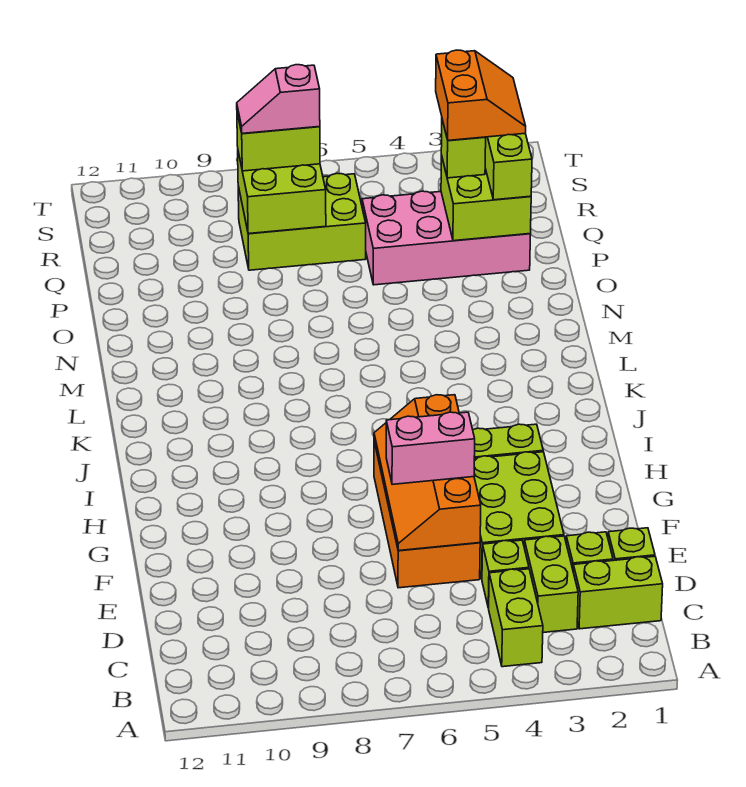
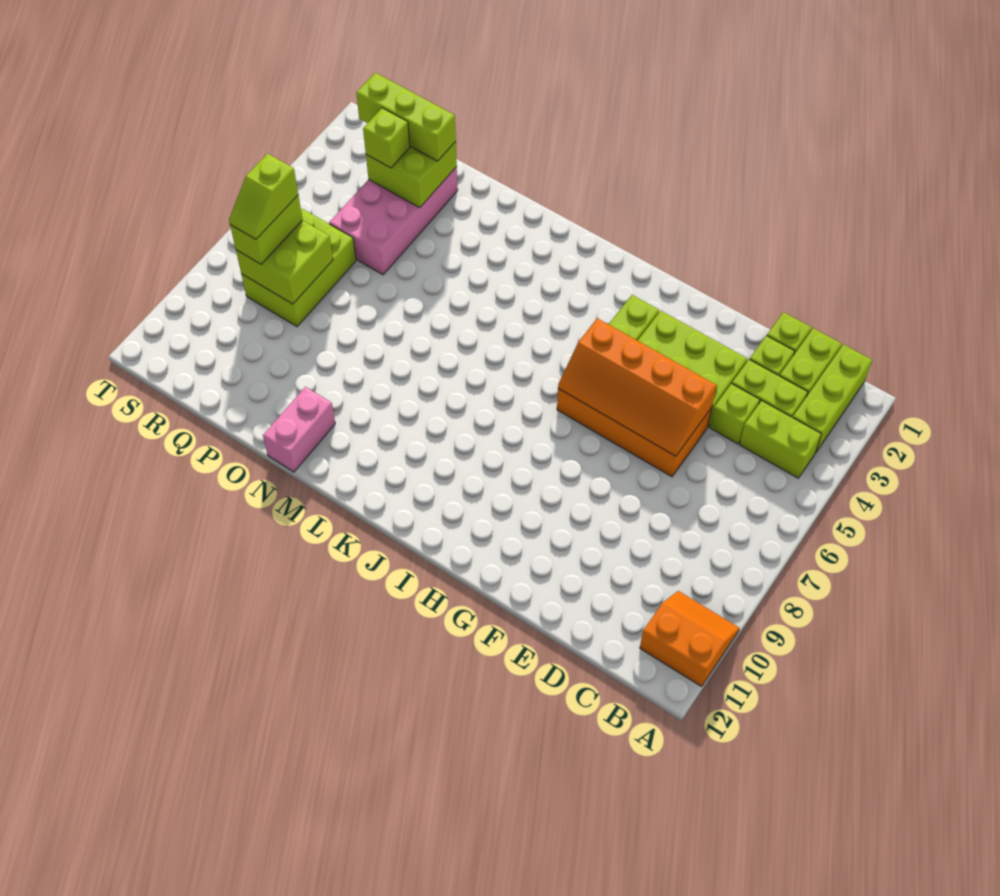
none -> lime 1x3 brick [793,344,872,453]
pink 1x2 brick [386,412,475,484] -> pink 1x2 brick moved to [263,387,335,472]
orange 2x2 slope [436,50,526,140] -> orange 2x2 slope moved to [640,591,740,686]
pink 1x2 slope [237,65,320,133] -> lime 1x2 slope [229,154,298,239]

